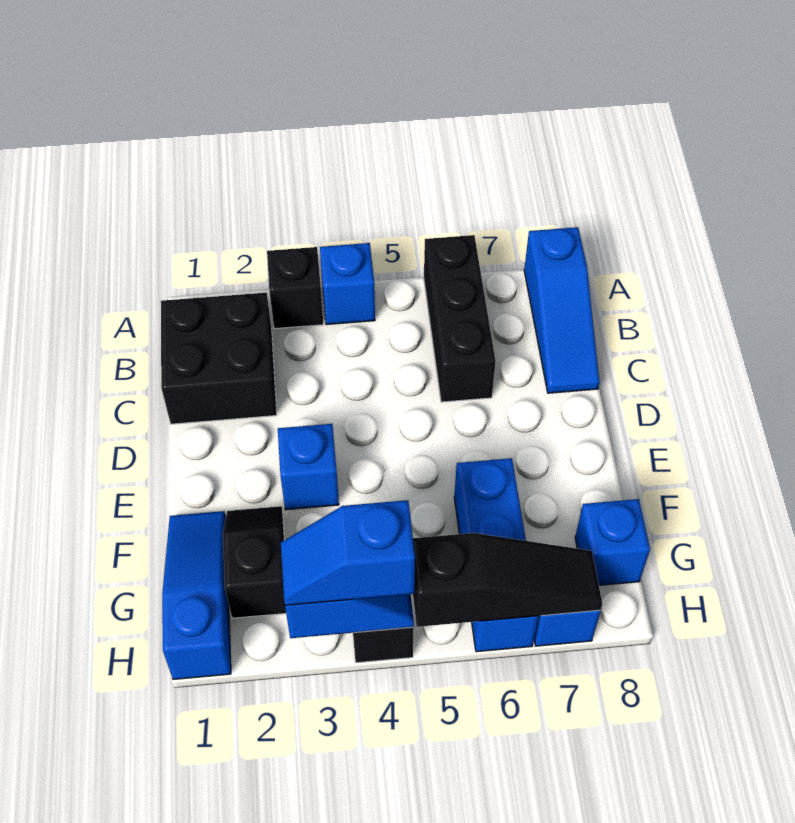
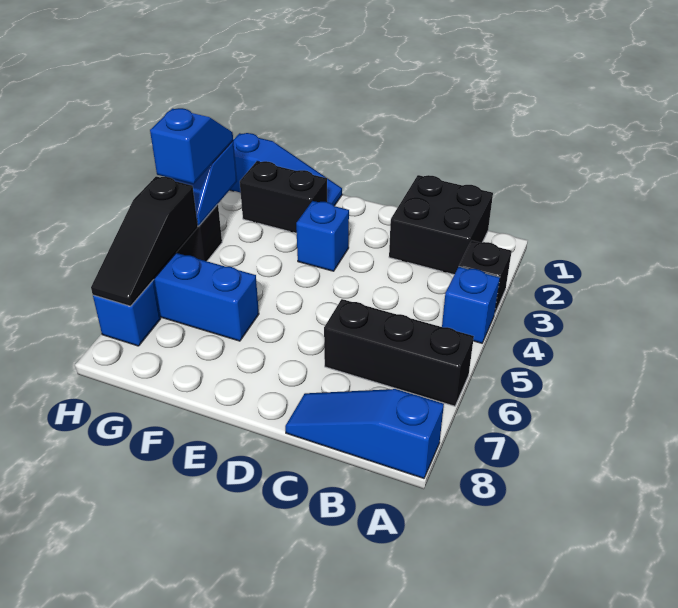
black 1x2 slope [223,506,286,618] -> black 1x2 brick [240,161,327,233]
blue 1x1 brick [575,499,650,585] -> none

